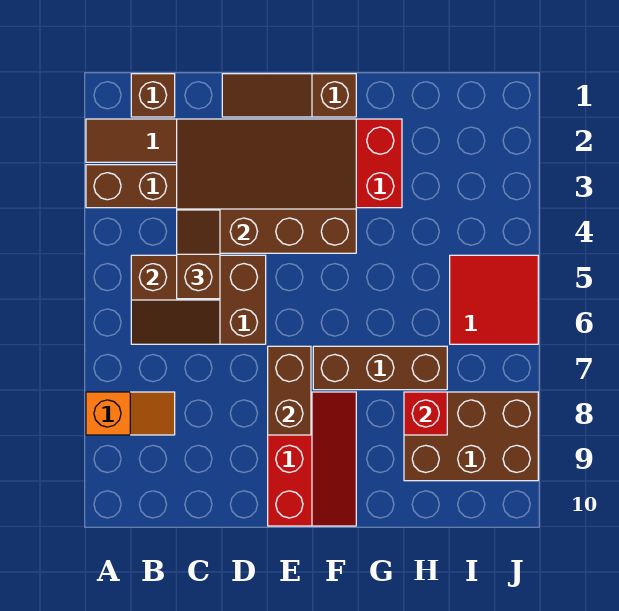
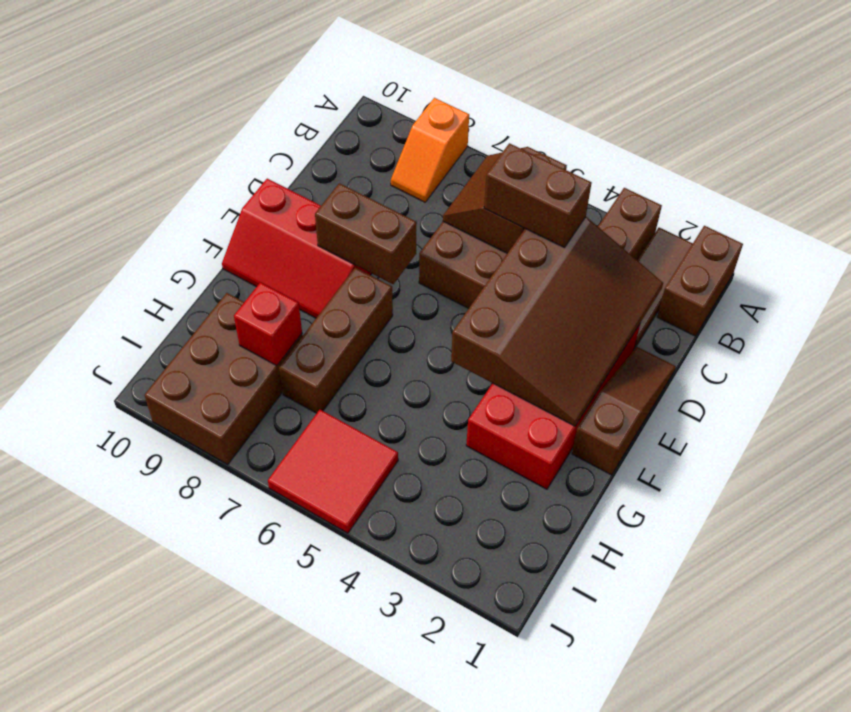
brown 1x1 brick [131,74,175,117] -> brown 1x2 brick [657,226,743,336]
brown 1x2 slope [177,210,220,299] -> brown 1x2 brick [484,143,592,248]

